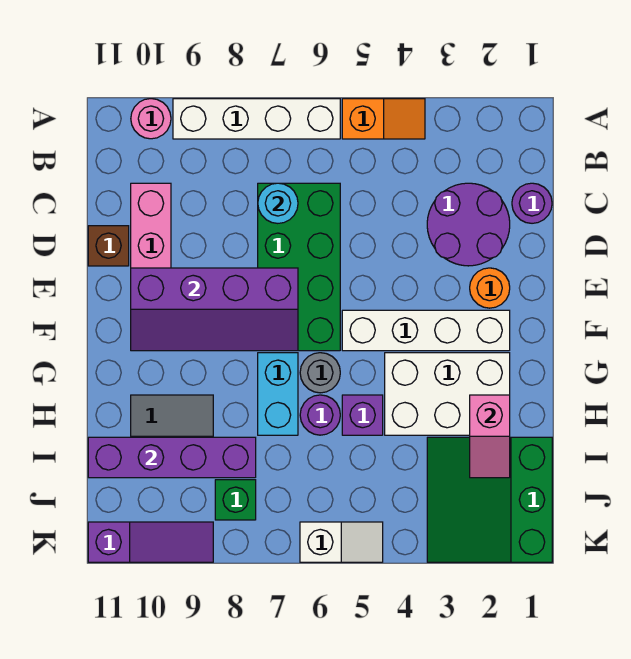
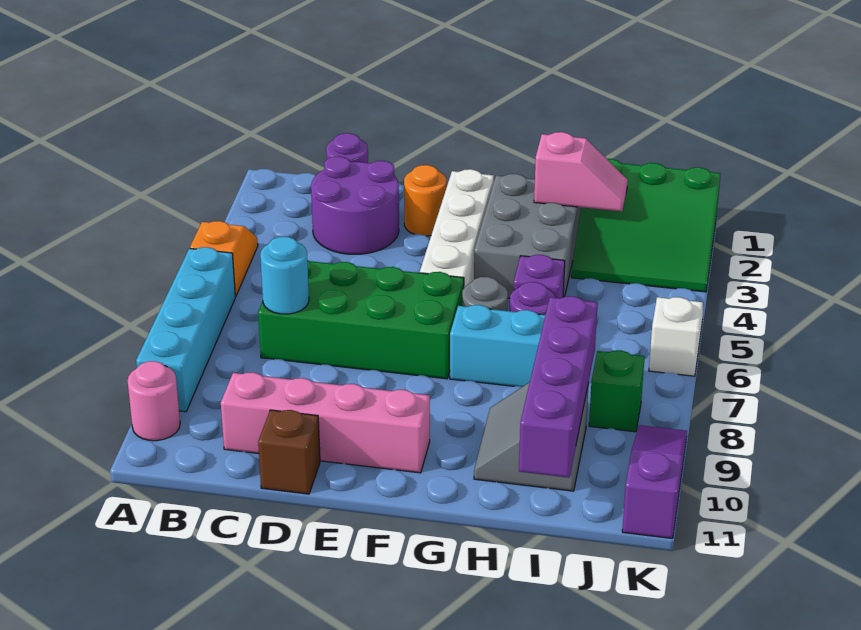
white 1x4 brick [173,99,340,139] -> cyan 1x4 brick [136,247,235,412]
purple 2x4 slope [131,268,298,351] -> none
white 2x3 brick [385,353,510,435] -> grey 2x3 brick [474,174,581,298]

